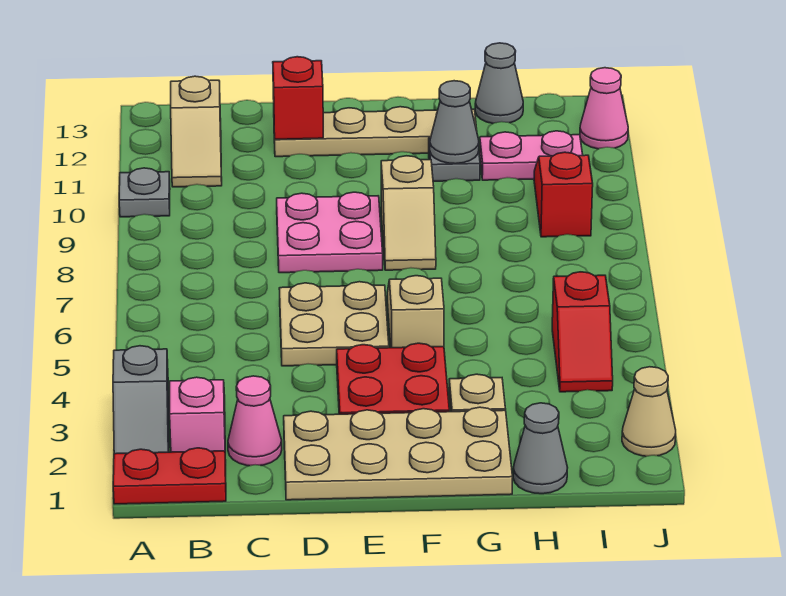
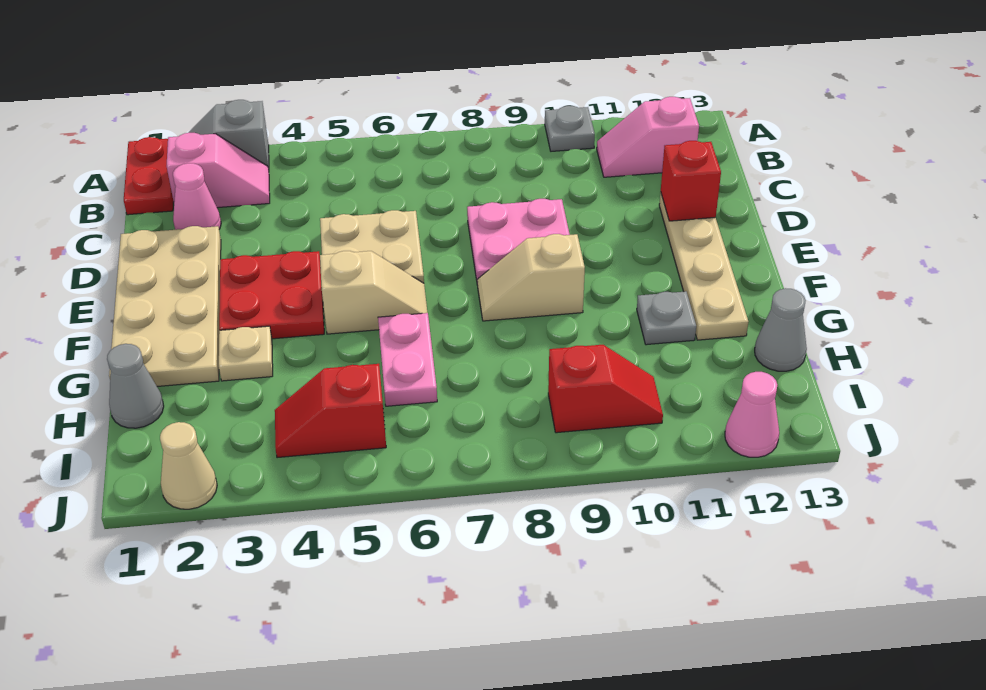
tan 1x2 slope [171,76,222,187] -> pink 1x2 slope [597,97,699,177]
grey 1x1 cone [430,81,479,164] -> none
pink 1x2 plate [480,131,583,180] -> pink 1x2 plate moved to [378,313,437,406]

